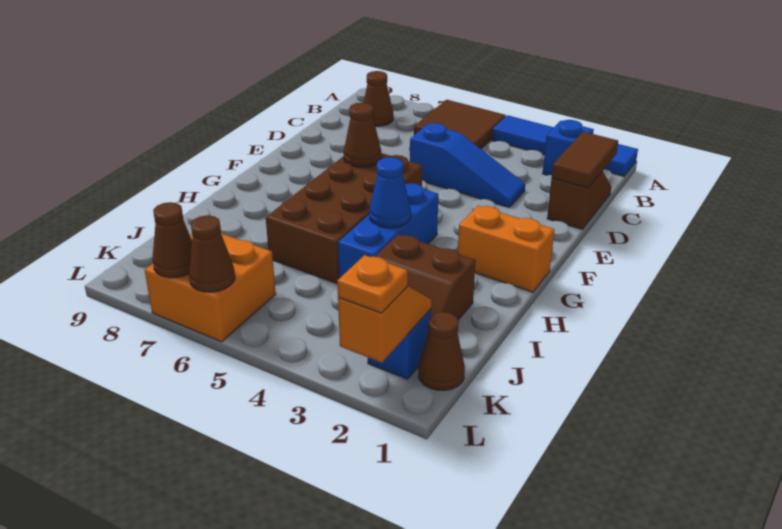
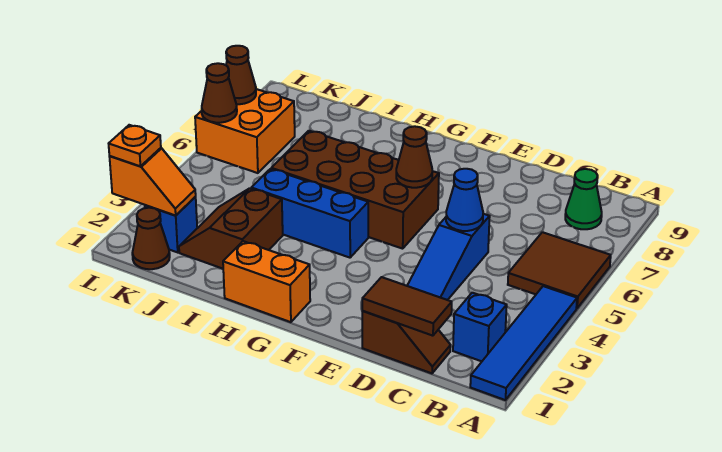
brown 1x1 cone [363,71,393,126] -> green 1x1 cone [565,169,602,229]
orange 1x2 brick [458,206,554,292] -> orange 1x2 brick turned to [223,241,310,322]
blue 1x1 cone [369,157,411,228] -> blue 1x1 cone moved to [446,169,483,231]

